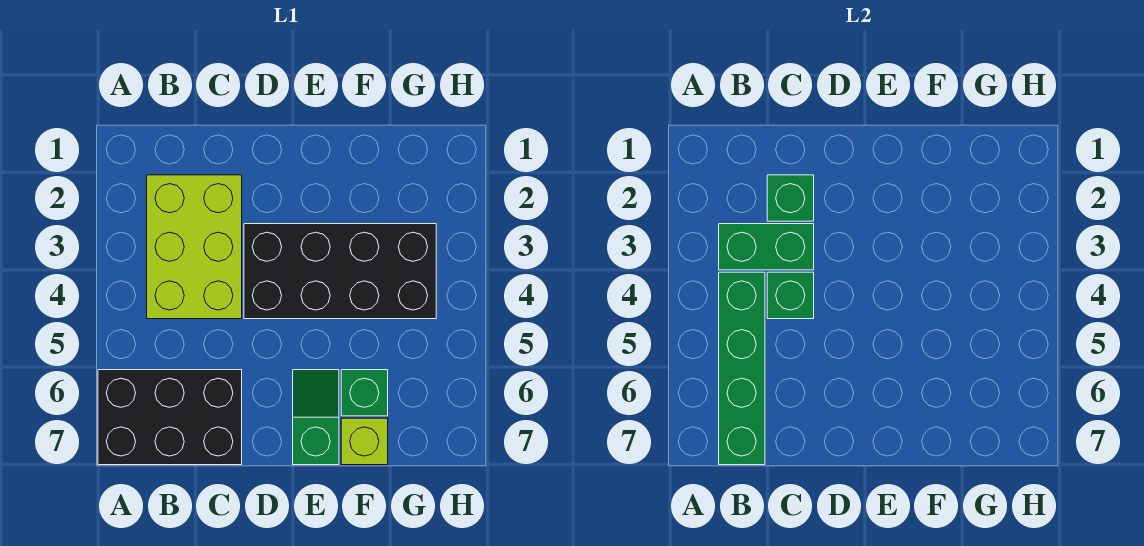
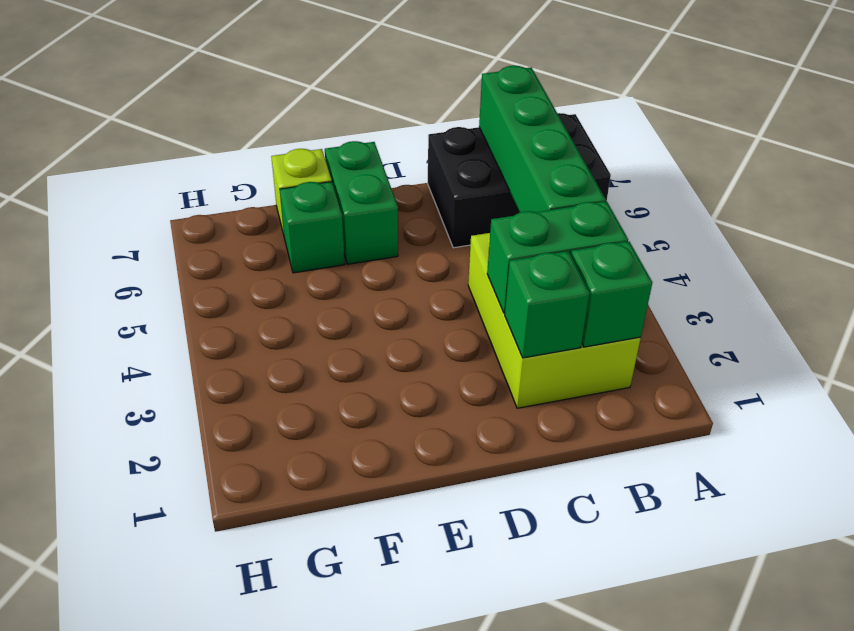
green 1x1 brick [767,272,814,319] -> green 1x1 brick moved to [571,242,652,347]
black 2x4 brick [244,224,436,319] -> none
green 1x2 slope [293,370,339,465] -> green 1x2 brick [325,141,398,264]

